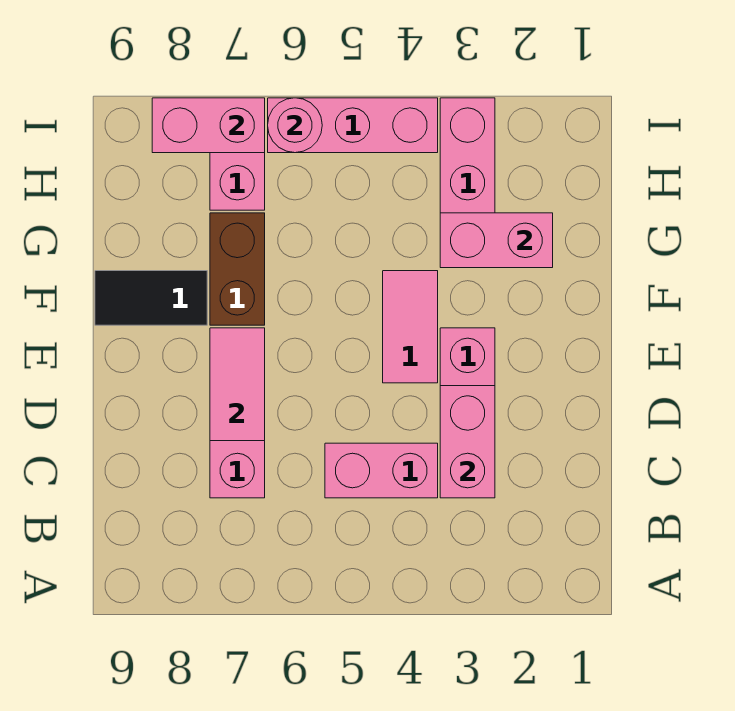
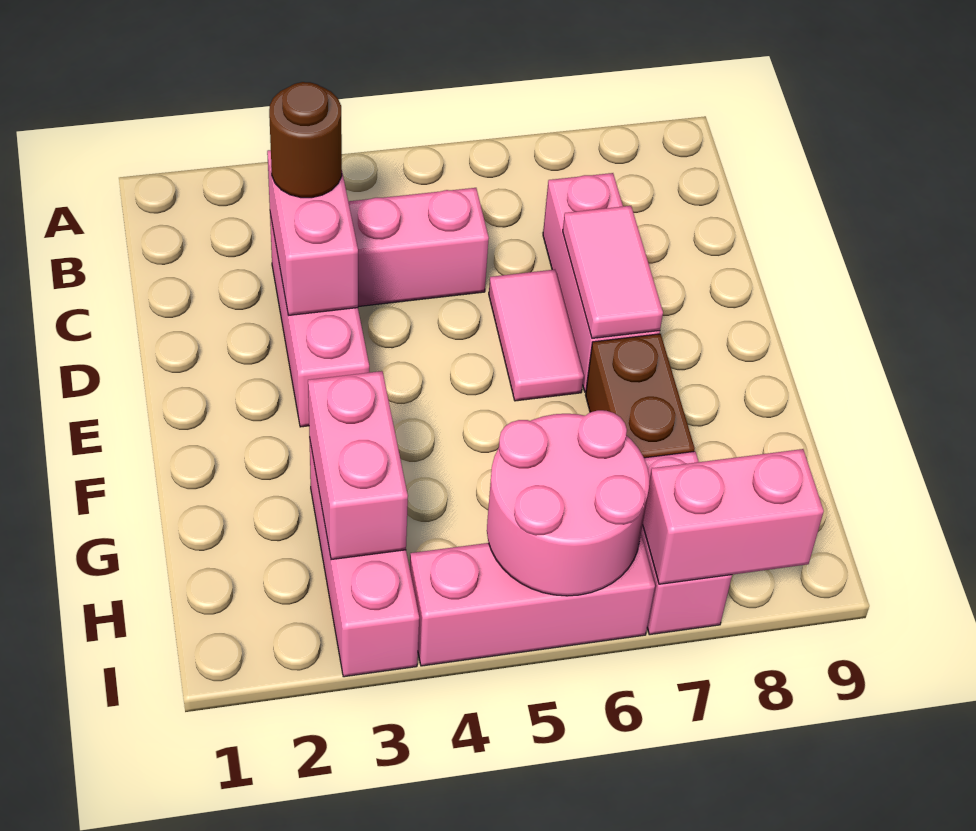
none -> brown 1x1 round brick [269,82,342,198]
pink 1x2 tile [383,271,438,383] -> pink 1x2 tile moved to [489,270,584,401]
black 1x2 tile [95,271,207,325] -> none
pink 1x2 brick [440,213,553,268] -> pink 1x2 brick turned to [308,371,408,560]
pink 1x1 round brick [268,98,322,153] -> pink 2x2 round brick [487,410,649,596]

